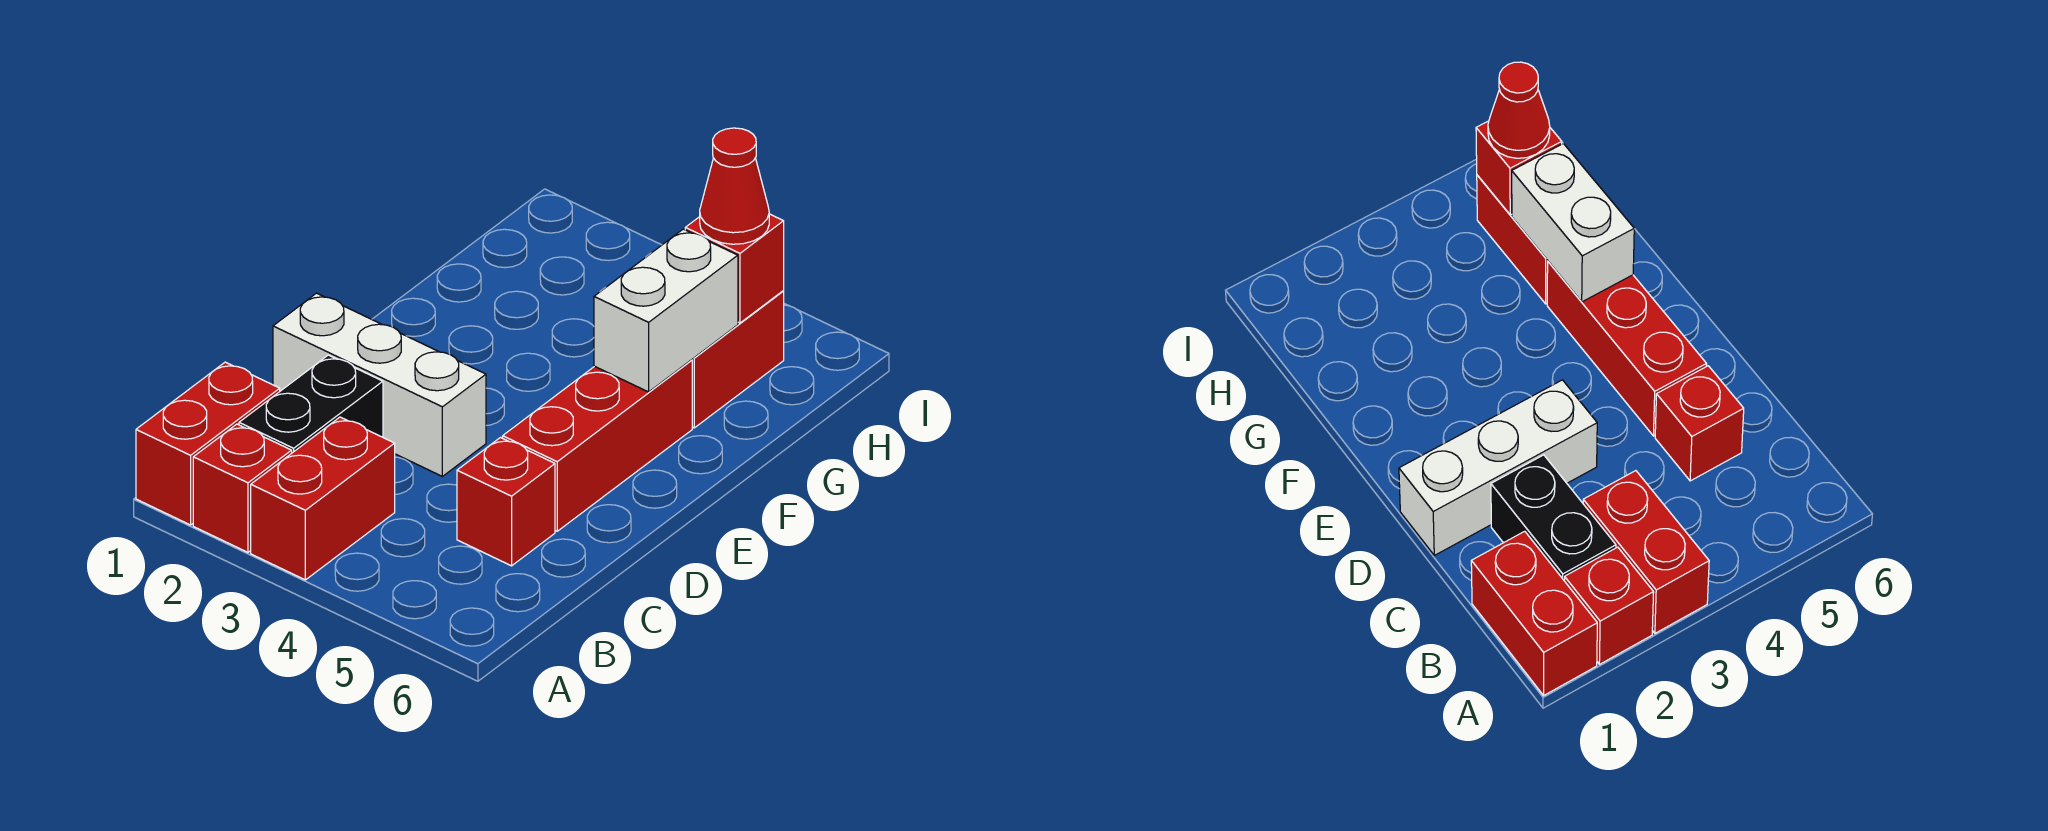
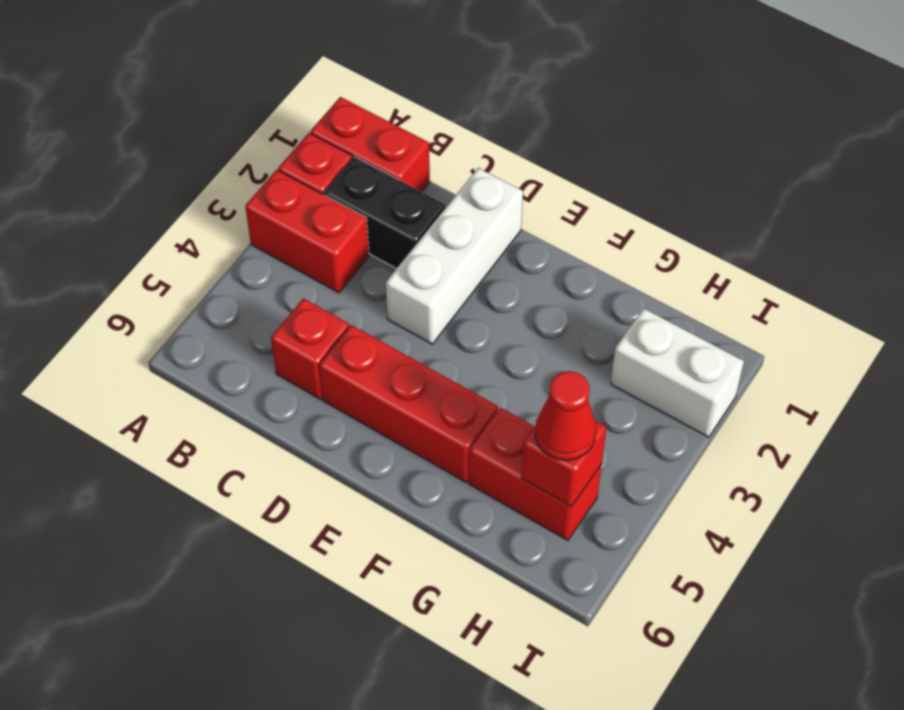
white 1x2 brick [594,229,738,392] -> white 1x2 brick moved to [611,308,744,437]

